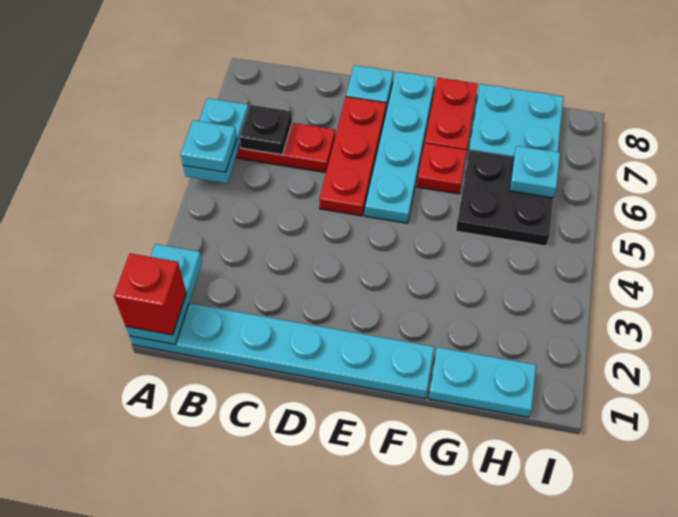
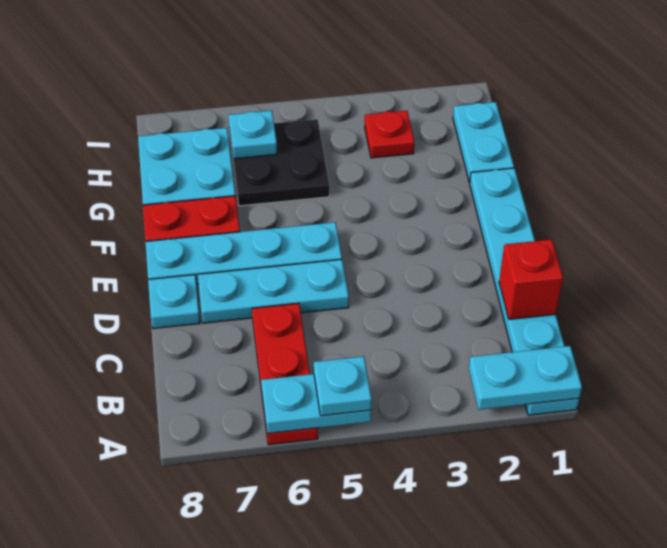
red 1x1 brick [114,253,186,335] -> red 1x1 brick moved to [499,239,563,319]
black 1x1 plate [240,105,292,155] -> none
red 1x3 plate [320,97,386,216] -> cyan 1x3 plate [198,259,349,323]
red 1x1 plate [417,143,467,194] -> red 1x1 plate moved to [365,111,414,158]

